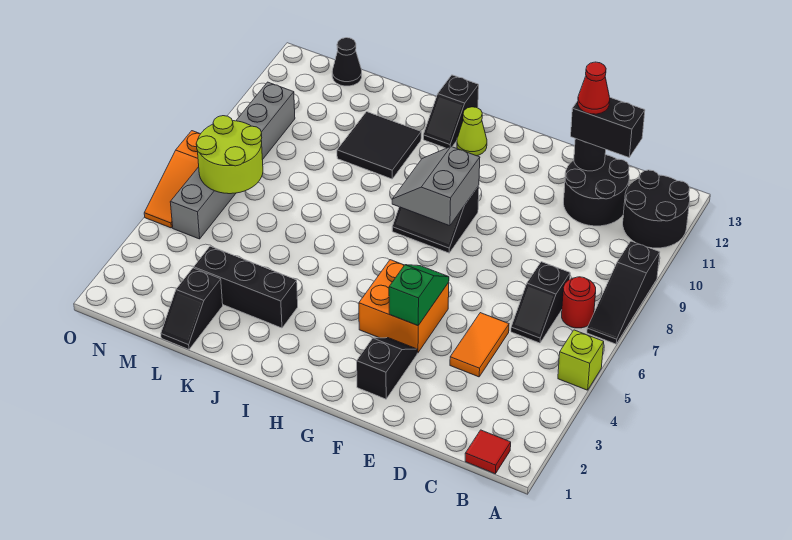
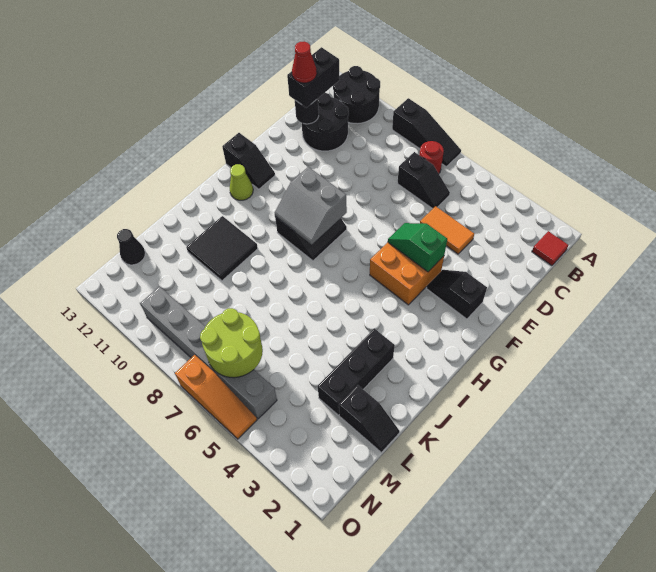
lime 1x1 brick [558,330,604,390] -> none
black 1x2 slope [423,75,479,148] -> black 1x2 slope moved to [222,133,275,189]

